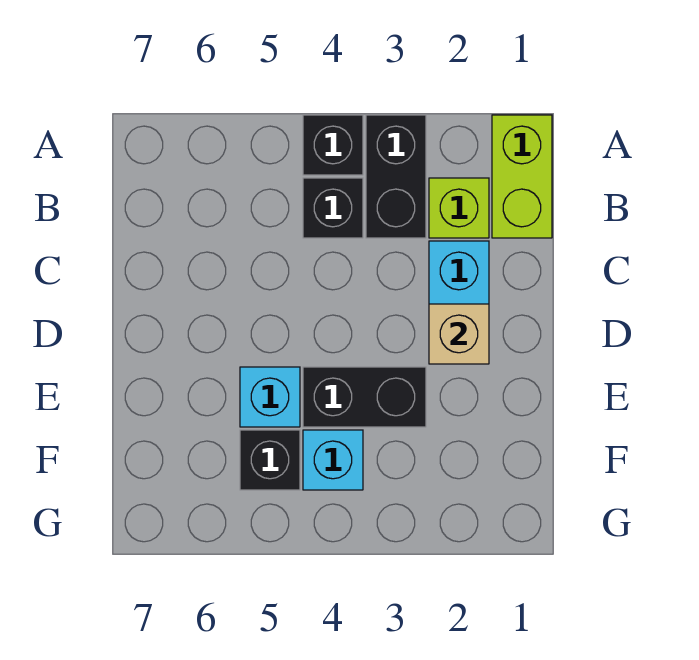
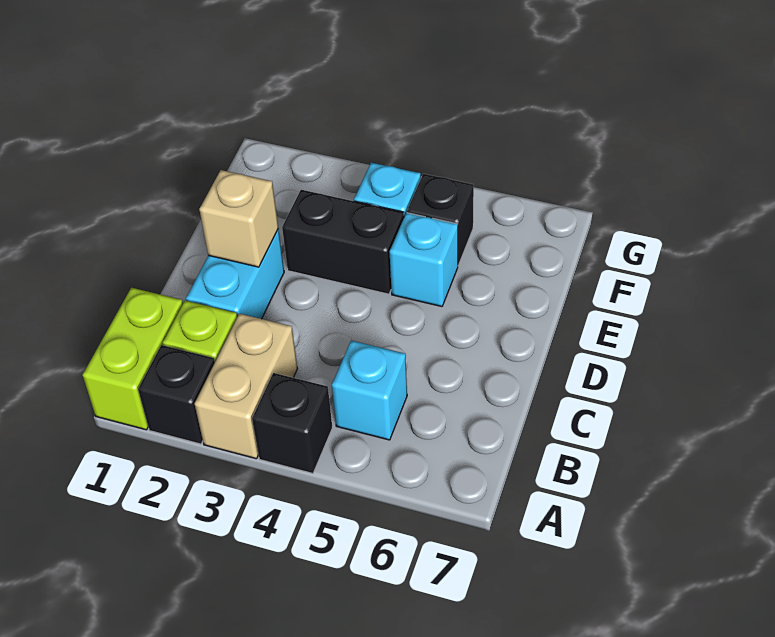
black 1x2 brick [366,115,426,238] -> tan 1x2 brick [195,314,298,459]
black 1x1 brick [303,178,363,238] -> black 1x1 brick moved to [138,345,215,444]
none -> cyan 1x1 brick [332,341,407,440]

